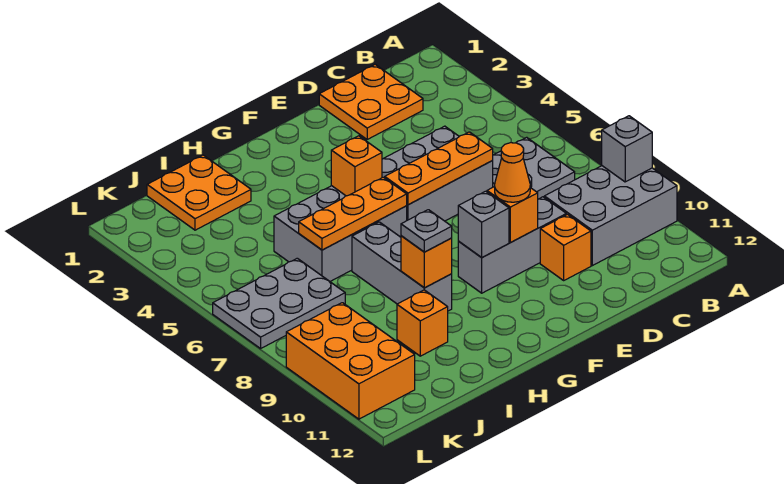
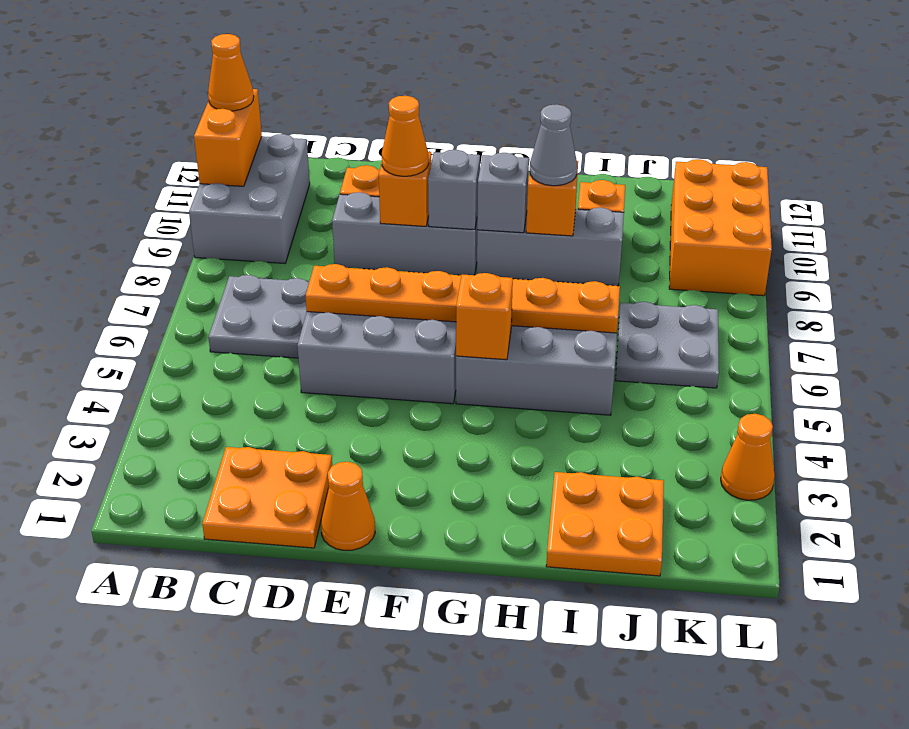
grey 2x3 brick [544,166,677,266] -> grey 2x3 brick turned to [189,134,310,263]
grey 1x1 brick [602,116,652,182] -> grey 1x1 brick moved to [477,153,529,233]
none -> orange 1x2 brick [194,89,262,186]
none -> orange 1x1 cone [208,34,254,111]
none -> orange 1x1 cone [321,462,375,550]
grey 1x3 brick [352,222,452,311] -> grey 1x3 brick turned to [477,207,624,286]
grey 1x1 plate [401,210,452,252] -> grey 1x1 cone [530,104,577,186]
grey 2x3 plate [213,258,345,349] -> grey 2x2 plate [616,302,719,388]
none -> orange 1x1 cone [721,414,775,500]

